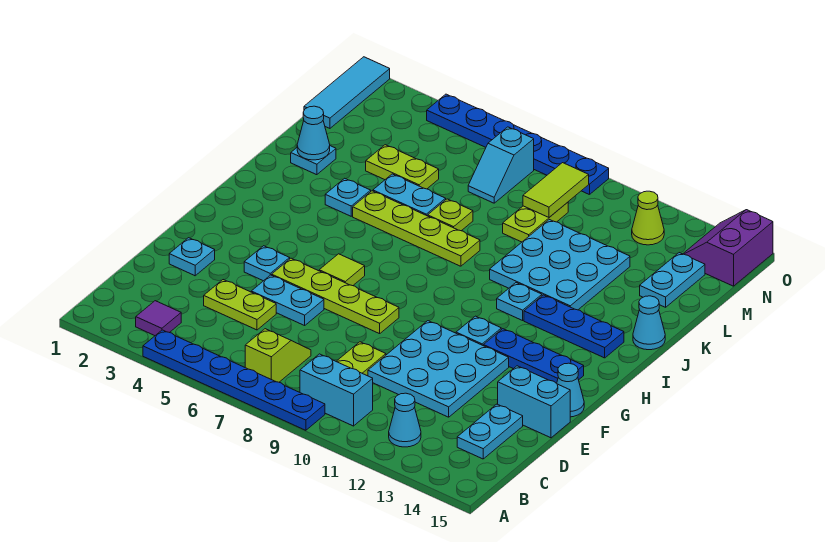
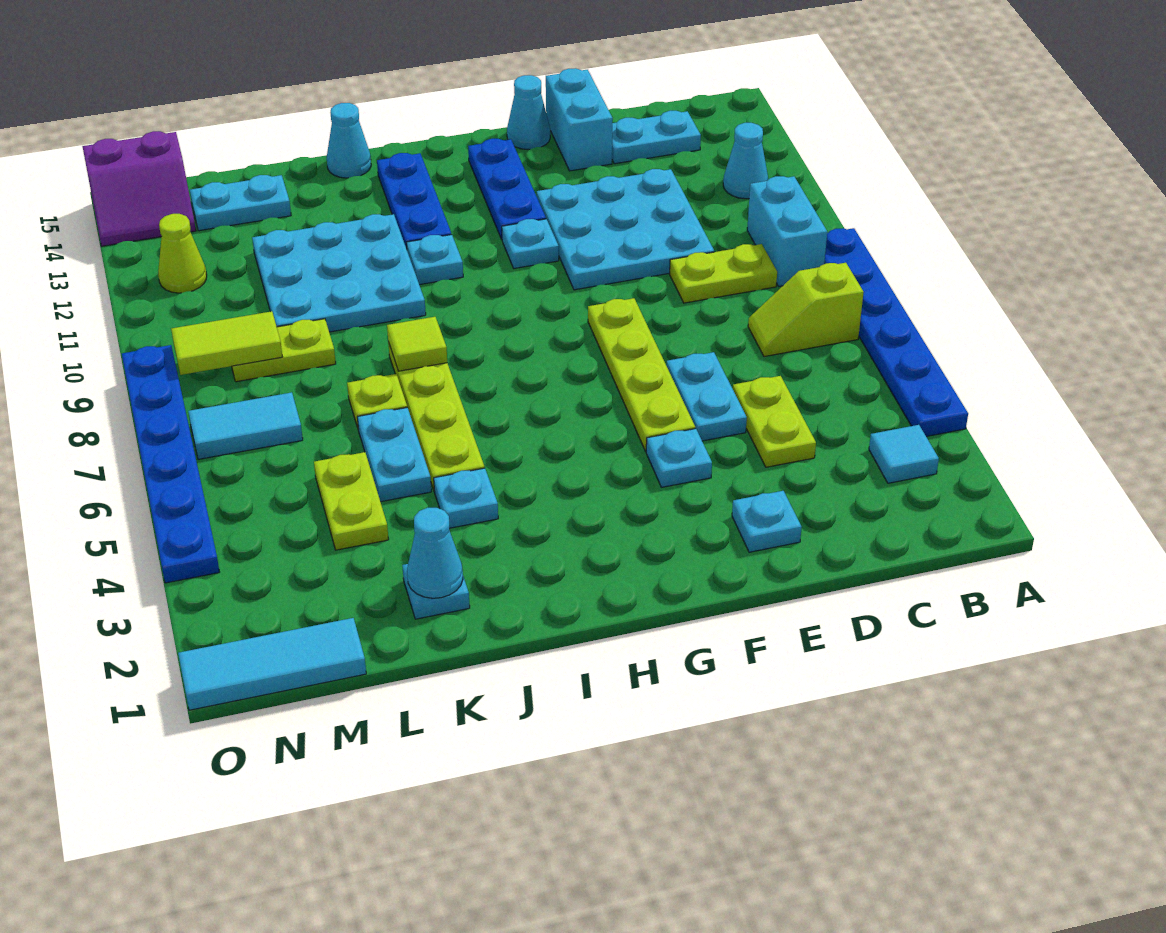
purple 1x1 tile [136,301,181,336] -> cyan 1x1 tile [869,425,939,483]
lime 1x1 tile [319,254,365,286] -> lime 1x1 tile moved to [387,317,447,371]
cyan 1x2 slope [468,127,534,203] -> cyan 1x2 tile [188,392,303,459]

